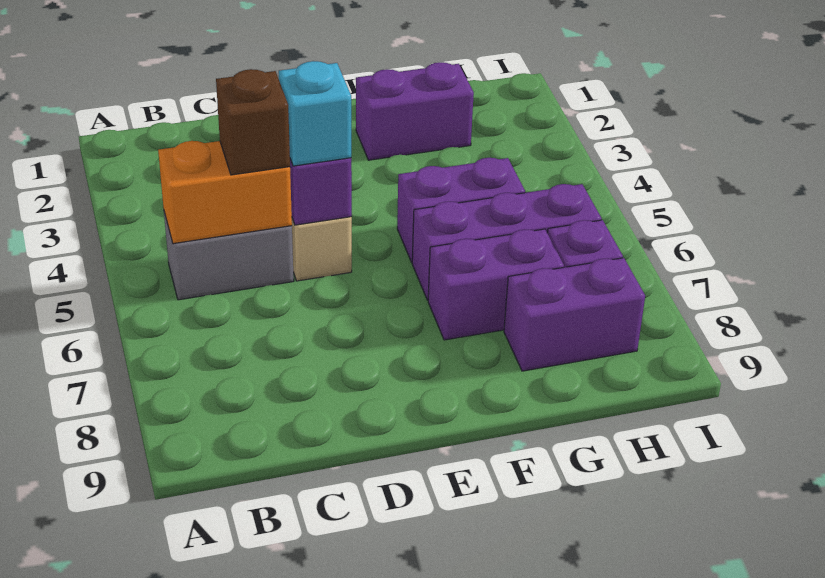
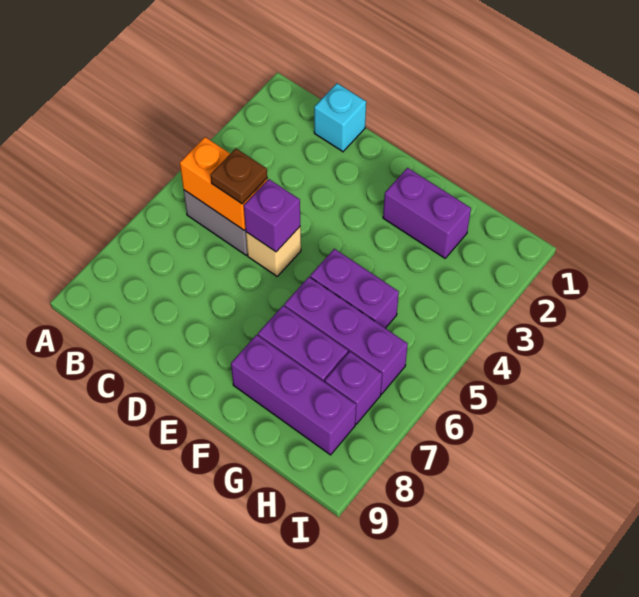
brown 1x1 brick [216,69,290,175] -> brown 1x1 plate [211,149,267,204]
cyan 1x1 brick [279,61,351,166] -> cyan 1x1 brick moved to [314,83,366,152]
purple 1x2 brick [504,258,645,371] -> purple 1x3 brick [231,335,356,455]

